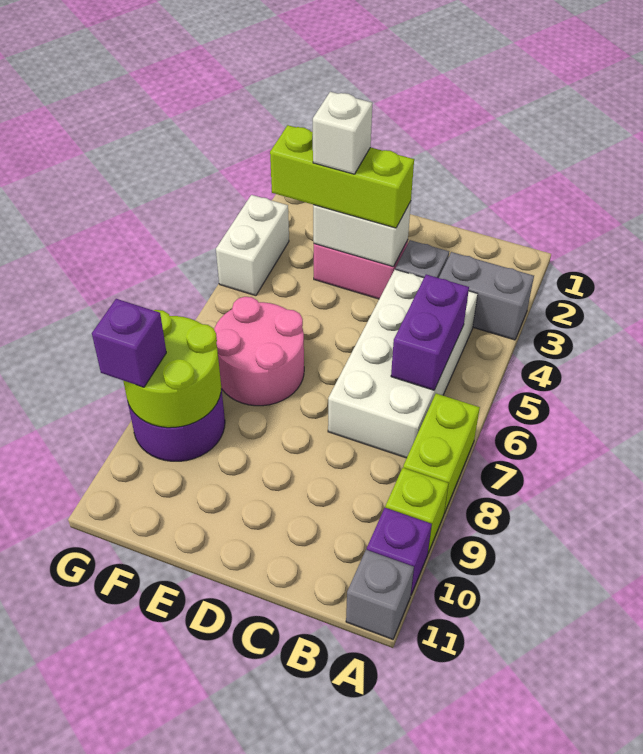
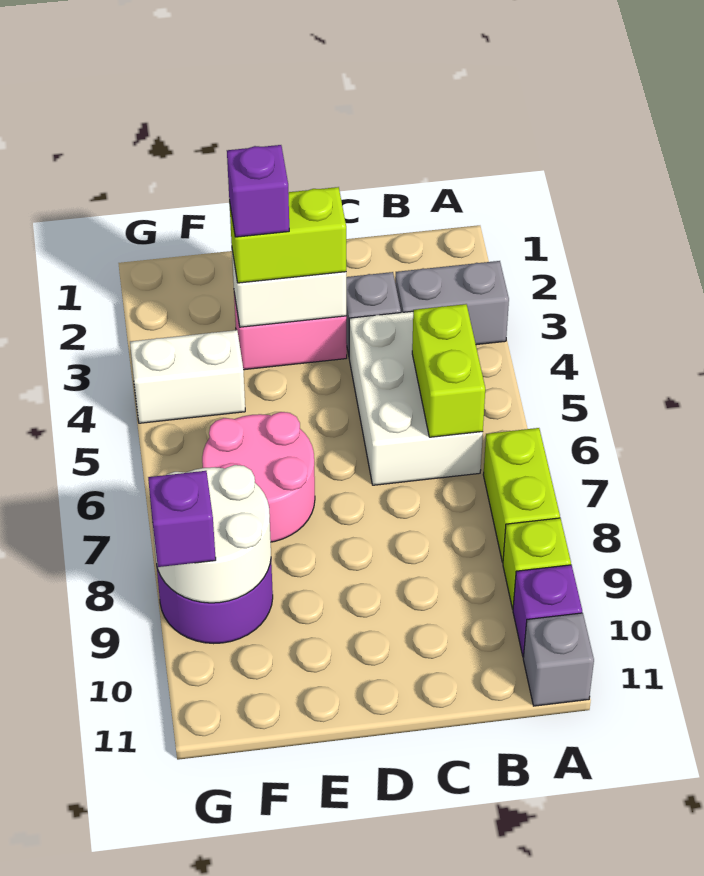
white 2x4 brick [328,269,478,458] -> white 2x3 brick [349,311,483,485]
purple 1x2 brick [391,274,469,390] -> lime 1x2 brick [412,304,485,437]
lime 1x3 brick [270,125,414,228] -> lime 1x2 brick [229,187,346,283]
white 1x1 brick [313,92,372,174] -> purple 1x1 brick [227,145,289,237]
lime 2x2 round brick [123,310,221,428] -> white 2x2 round brick [153,465,271,603]
white 1x2 brick [216,195,289,296] -> white 1x2 brick turned to [130,330,245,423]

